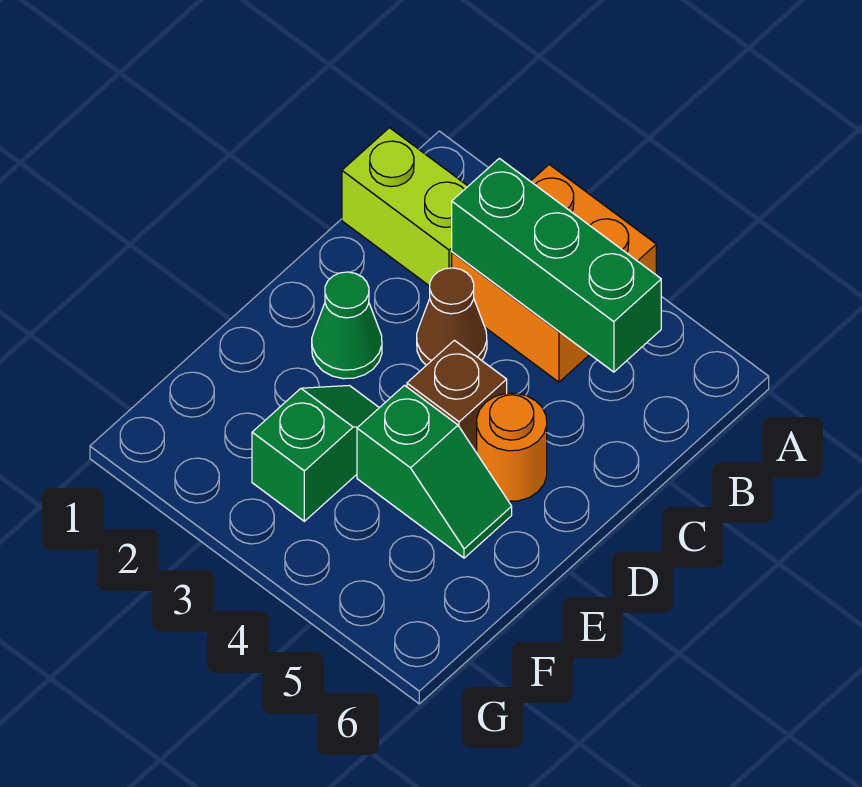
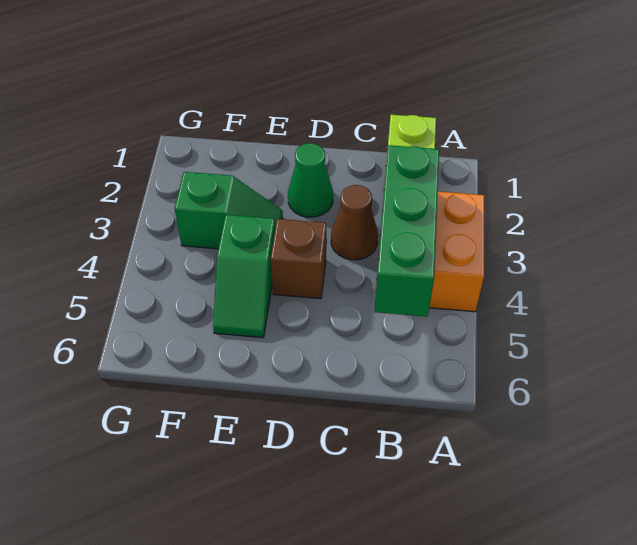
orange 1x1 round brick [477,393,547,501] -> none

